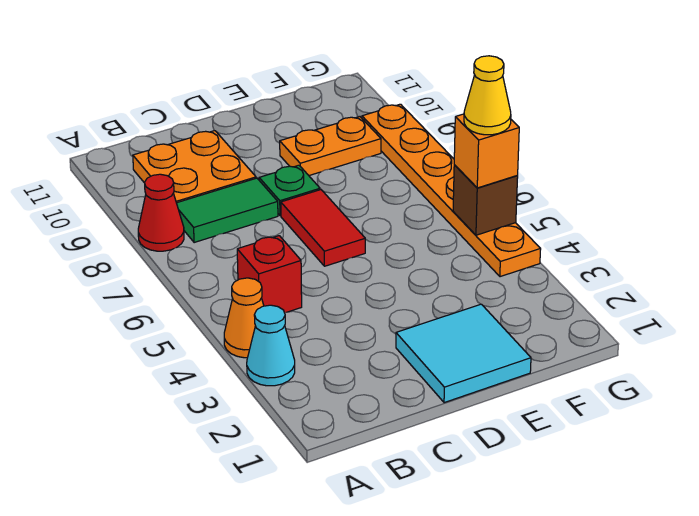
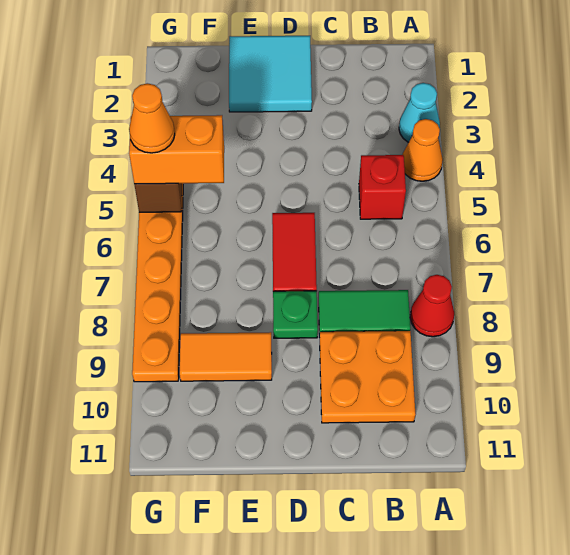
orange 1x2 plate [280,117,381,175] -> orange 1x2 tile [180,332,272,381]
orange 1x1 brick [454,114,519,188] -> orange 1x2 brick [129,115,224,184]
yellow 1x1 cone [464,56,511,135] -> orange 1x1 cone [129,83,175,153]

